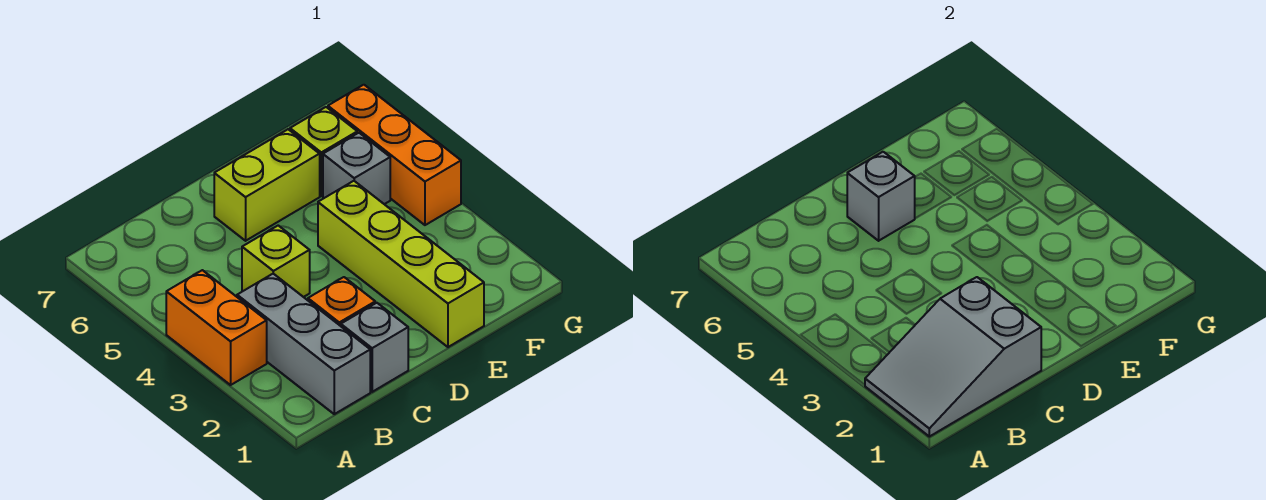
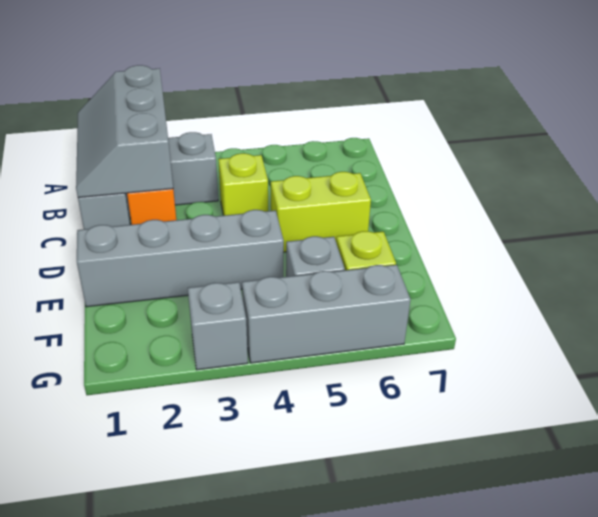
grey 2x3 slope [865,277,1041,437] -> grey 2x3 slope turned to [76,65,173,198]
orange 1x2 brick [166,270,267,385] -> none
lime 1x2 brick [214,129,320,241] -> lime 1x2 brick turned to [271,172,371,252]
grey 1x1 brick [847,152,915,241] -> grey 1x1 brick moved to [188,282,248,370]
lime 1x4 brick [318,181,484,347] -> grey 1x4 brick [77,210,284,307]
orange 1x3 brick [328,85,461,225] -> grey 1x3 brick [242,265,411,363]

